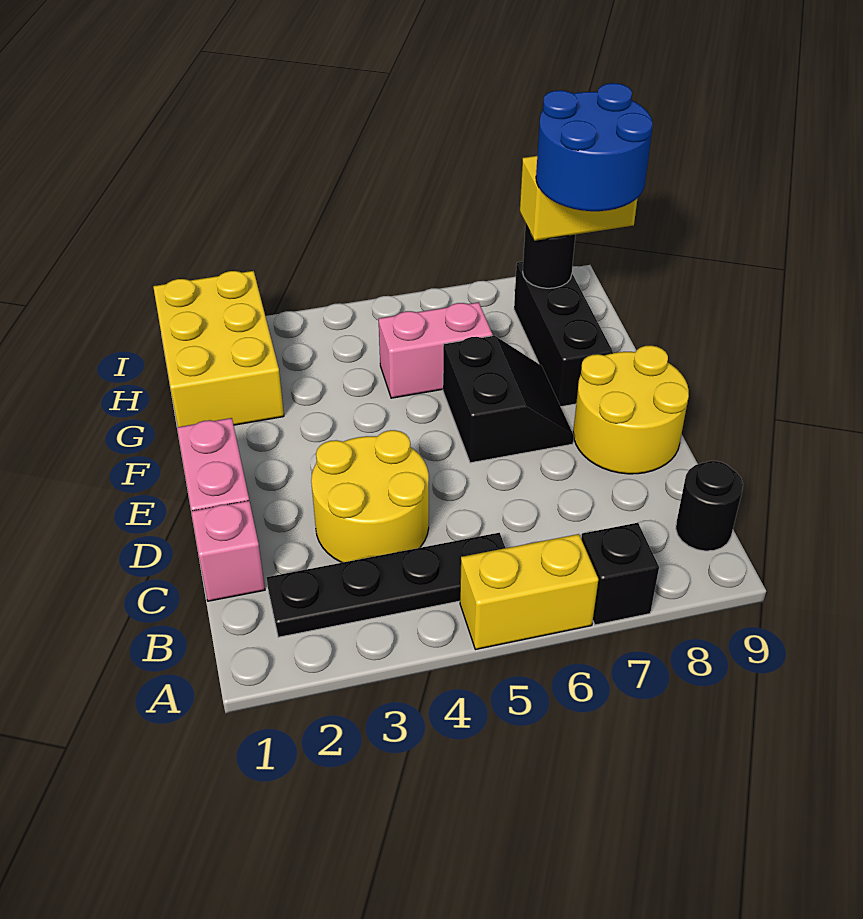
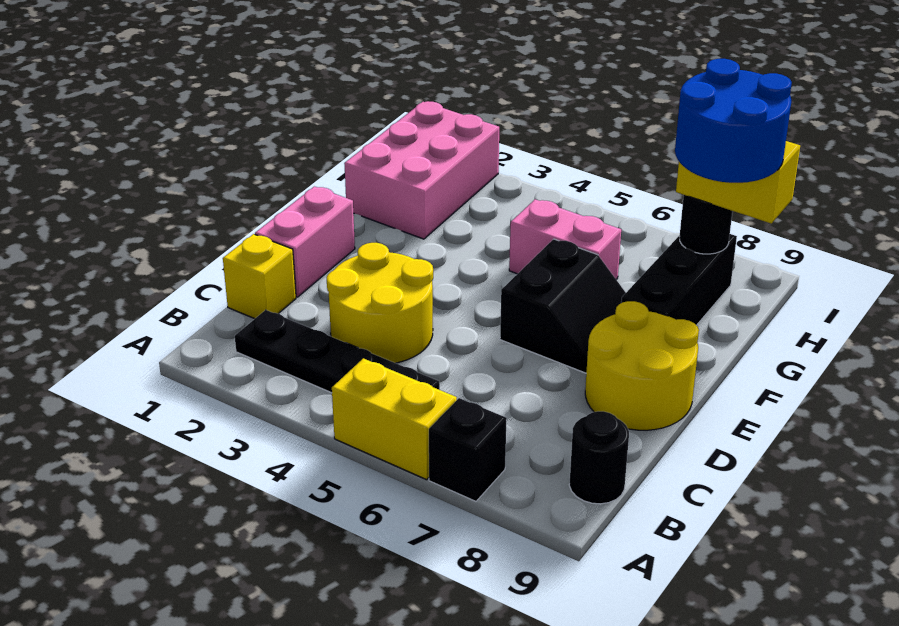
pink 1x1 brick [191,501,265,601] -> yellow 1x1 brick [223,234,296,319]
yellow 2x3 brick [153,271,284,427] -> pink 2x3 brick [344,101,499,239]

